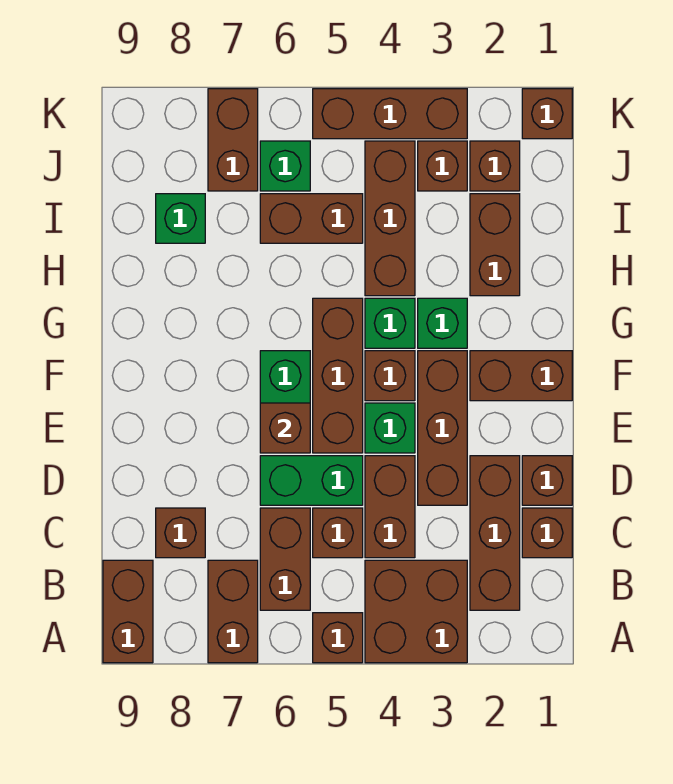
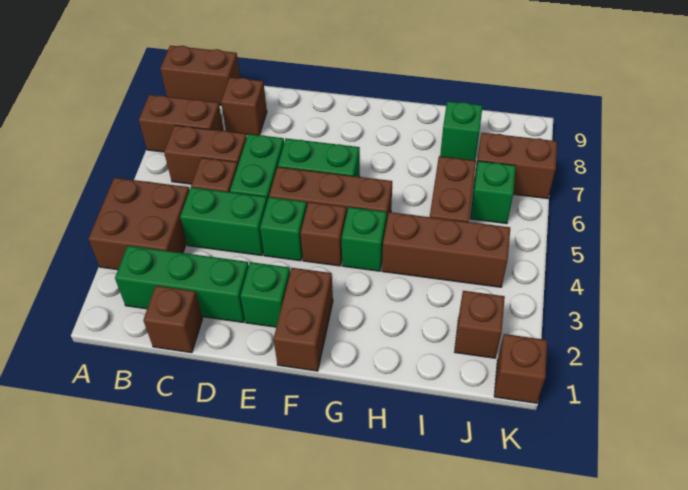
brown 1x1 brick [313,613,363,663] -> none
brown 1x3 brick [470,456,520,610] -> green 1x3 brick [115,246,249,322]
brown 1x2 brick [365,456,415,558] -> green 1x2 brick [180,187,267,256]
brown 1x1 brick [522,456,572,505] -> none
brown 1x3 brick [418,351,467,505] -> none
brown 1x1 brick [260,403,310,453] -> none
green 1x1 brick [418,298,467,348] -> green 1x1 brick moved to [240,262,290,327]
brown 1x2 brick [470,194,520,296] -> none
brown 1x1 brick [418,141,467,191] -> none
brown 1x3 brick [313,89,467,139] -> none

